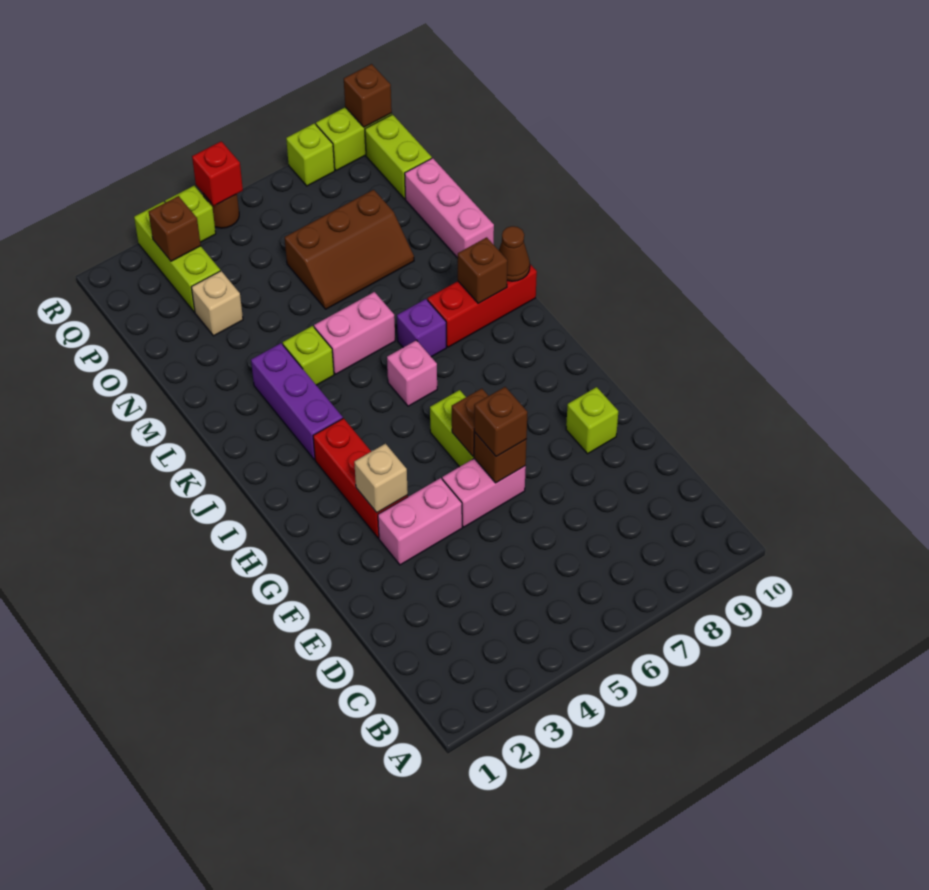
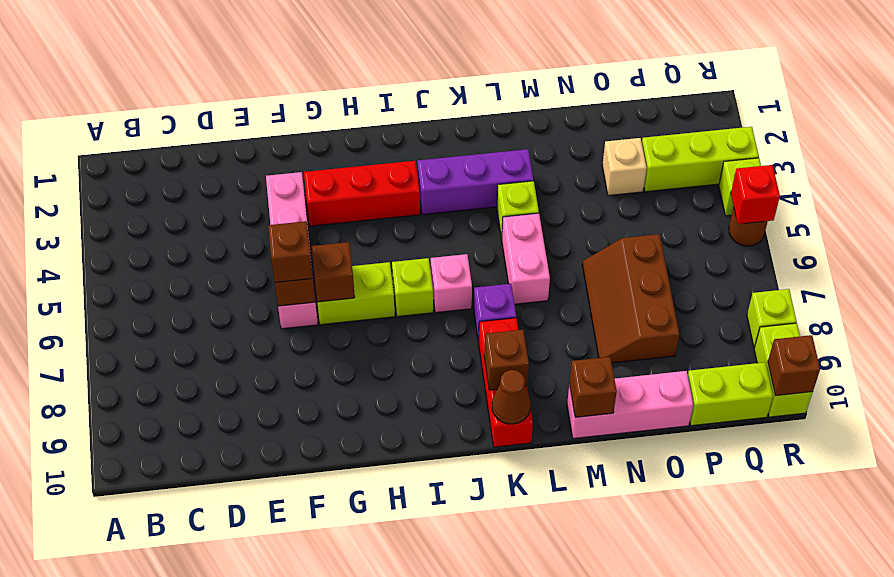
lime 1x1 brick [566,387,618,454] -> lime 1x1 brick moved to [392,258,433,317]
tan 1x1 brick [354,444,408,513] -> none
brown 1x1 brick [149,196,201,261] -> brown 1x1 brick moved to [569,357,617,417]

